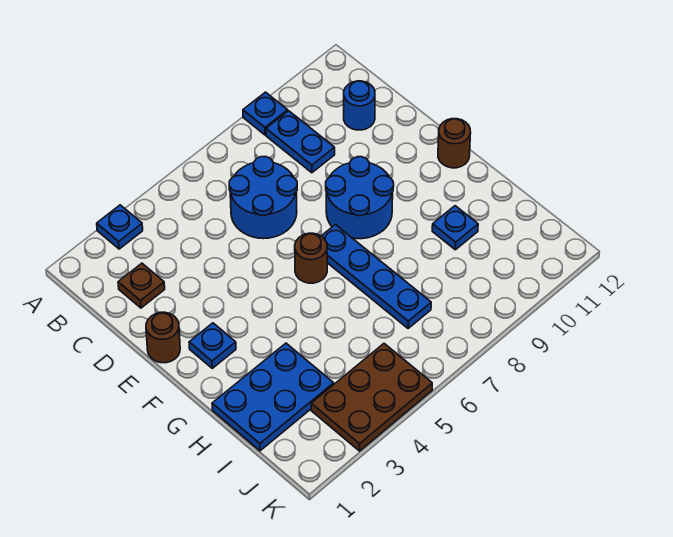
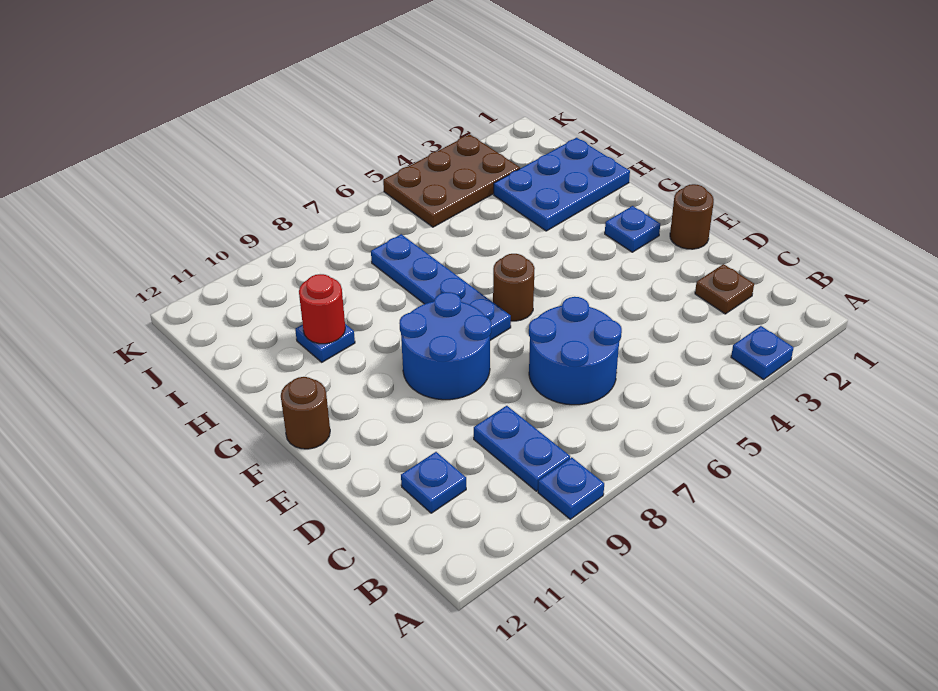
blue 1x1 round brick [344,81,375,130] -> blue 1x1 plate [401,452,466,513]
none -> red 1x1 round brick [299,274,345,344]

